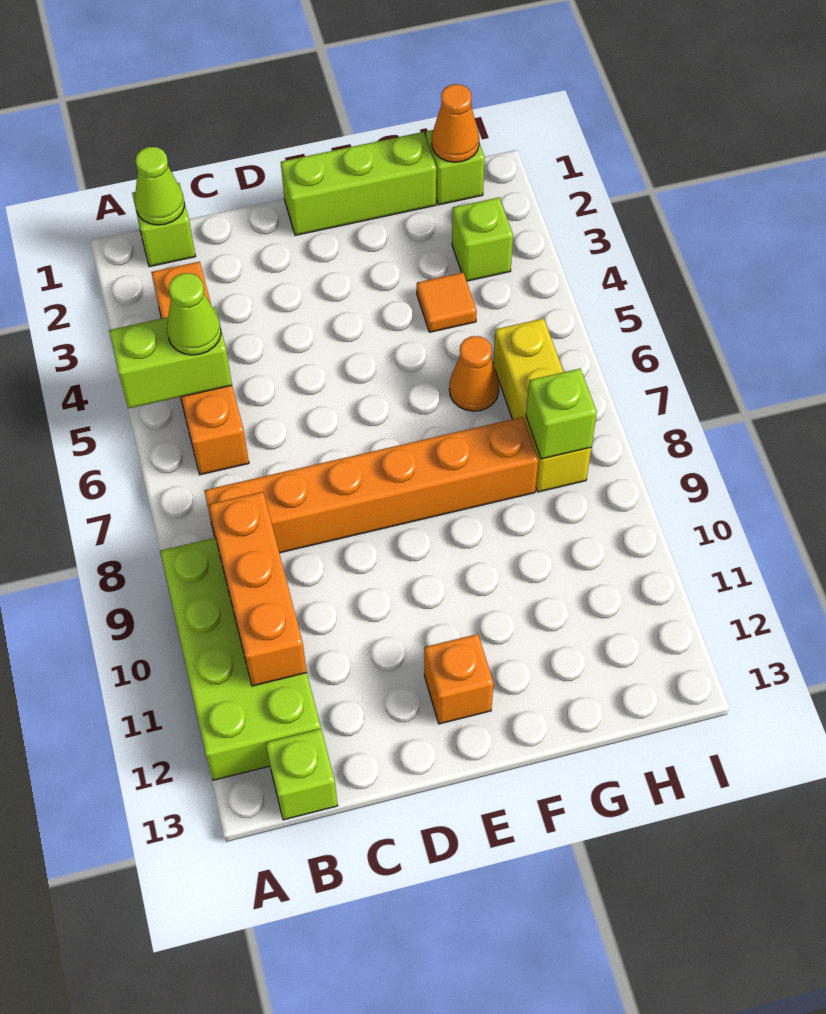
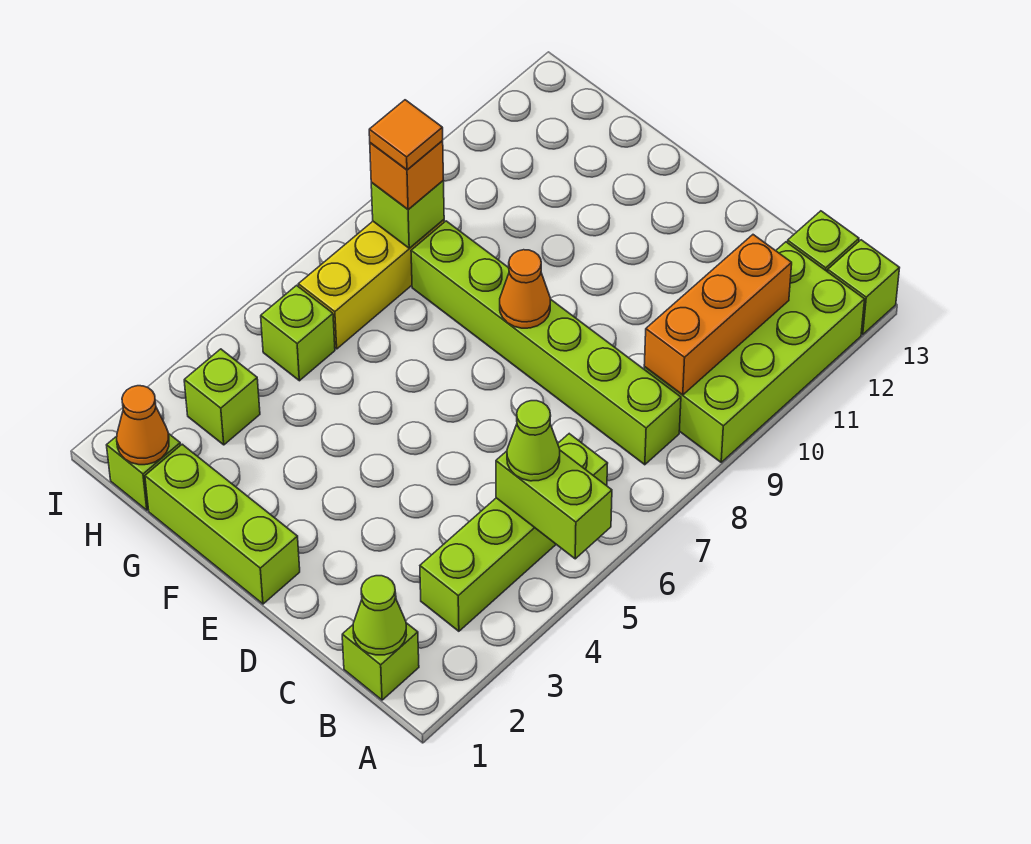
none -> lime 1x1 brick [828,240,899,334]
orange 1x4 brick [151,262,249,475] -> lime 1x4 brick [420,434,608,631]
orange 1x6 brick [204,417,538,553] -> lime 1x6 brick [411,221,681,465]
orange 1x1 brick [424,634,494,724] -> orange 1x1 brick moved to [370,141,443,209]
orange 1x1 tile [417,273,477,332] -> orange 1x1 tile moved to [369,100,443,170]
orange 1x1 cone [449,336,499,411] -> orange 1x1 cone moved to [500,250,550,328]
none -> lime 1x1 brick [261,285,335,381]

